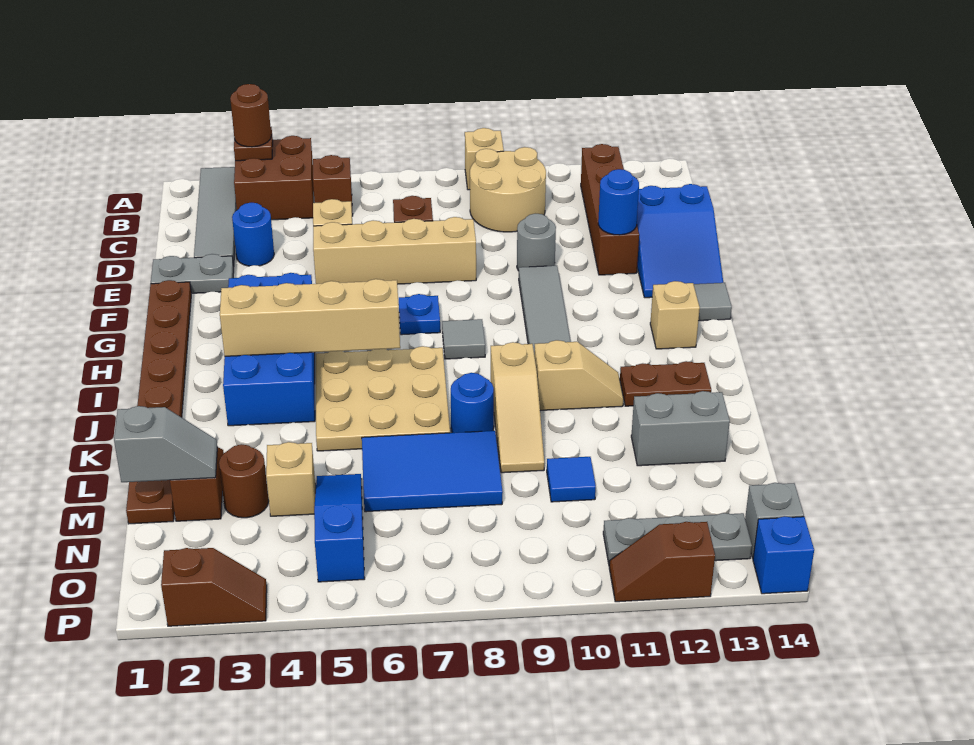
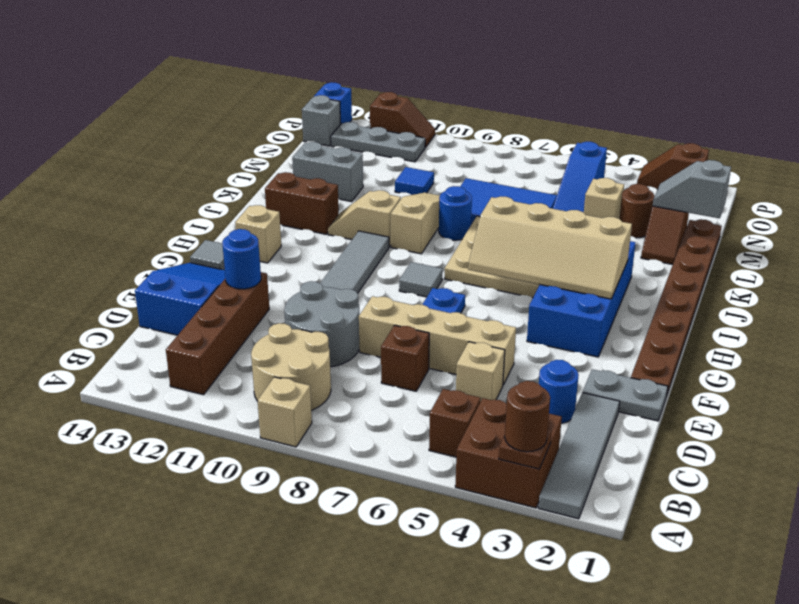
grey 1x1 round brick [517,214,556,271] -> grey 2x2 round brick [284,281,359,367]
brown 1x2 plate [620,361,711,406] -> brown 1x2 brick [265,172,339,234]

